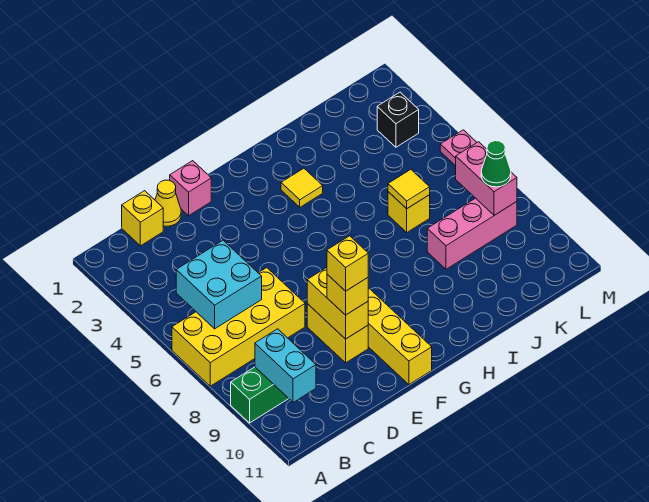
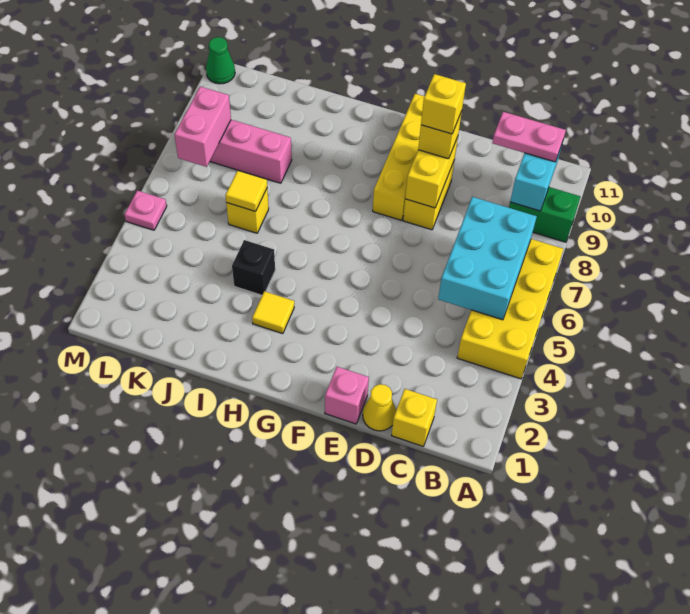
yellow 2x4 brick [172,268,305,386] -> yellow 2x4 brick turned to [457,239,563,379]
cyan 2x2 brick [176,240,262,329] -> cyan 2x3 brick [438,197,537,320]
none -> pink 1x2 plate [492,112,566,162]
black 1x1 brick [377,92,419,147] -> black 1x1 brick moved to [232,240,275,295]
green 1x1 cone [481,141,511,187] -> green 1x1 cone moved to [206,37,235,84]

